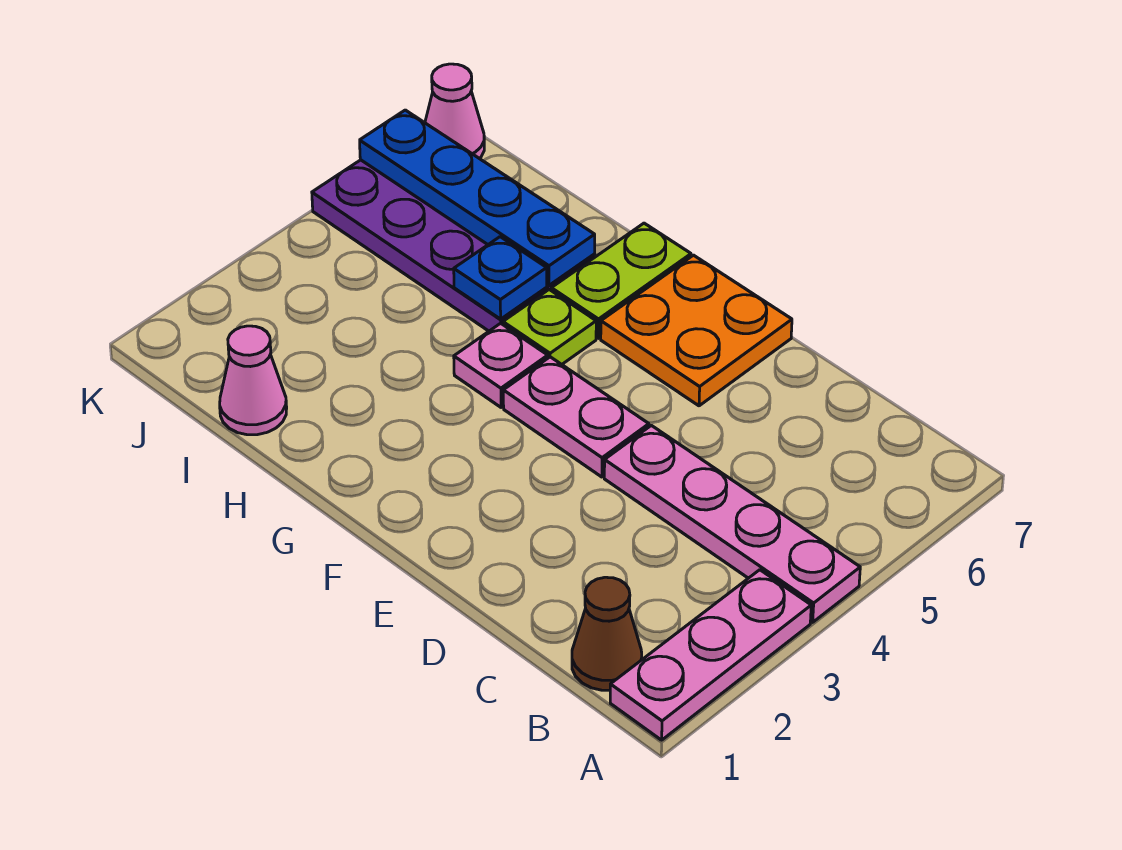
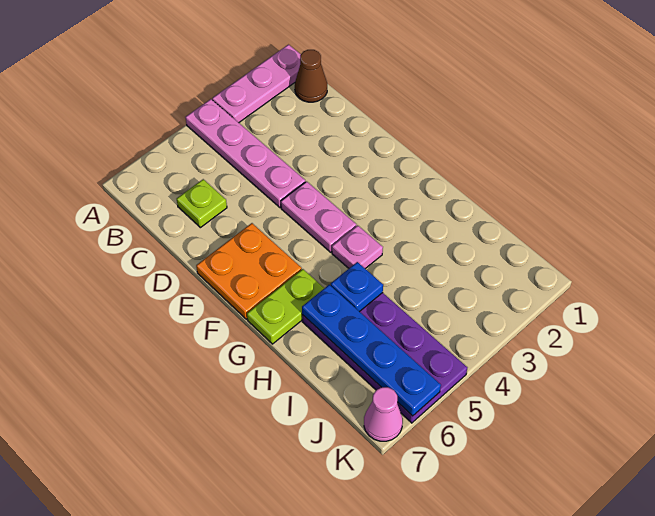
lime 1x1 plate [503,290,596,364] -> lime 1x1 plate moved to [177,179,227,228]
pink 1x1 cone [220,326,287,435] -> none

